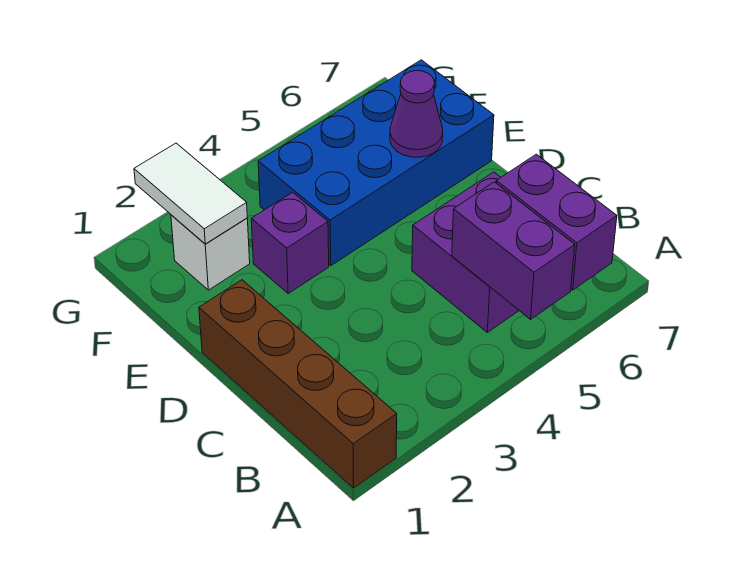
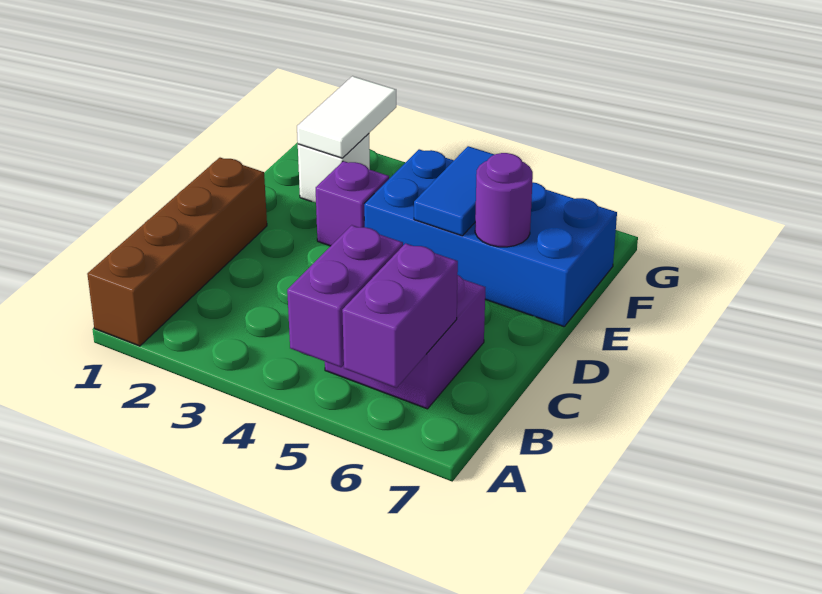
none -> blue 1x2 tile [414,146,494,236]
purple 1x1 cone [390,71,443,157] -> purple 1x1 round brick [475,153,533,247]

